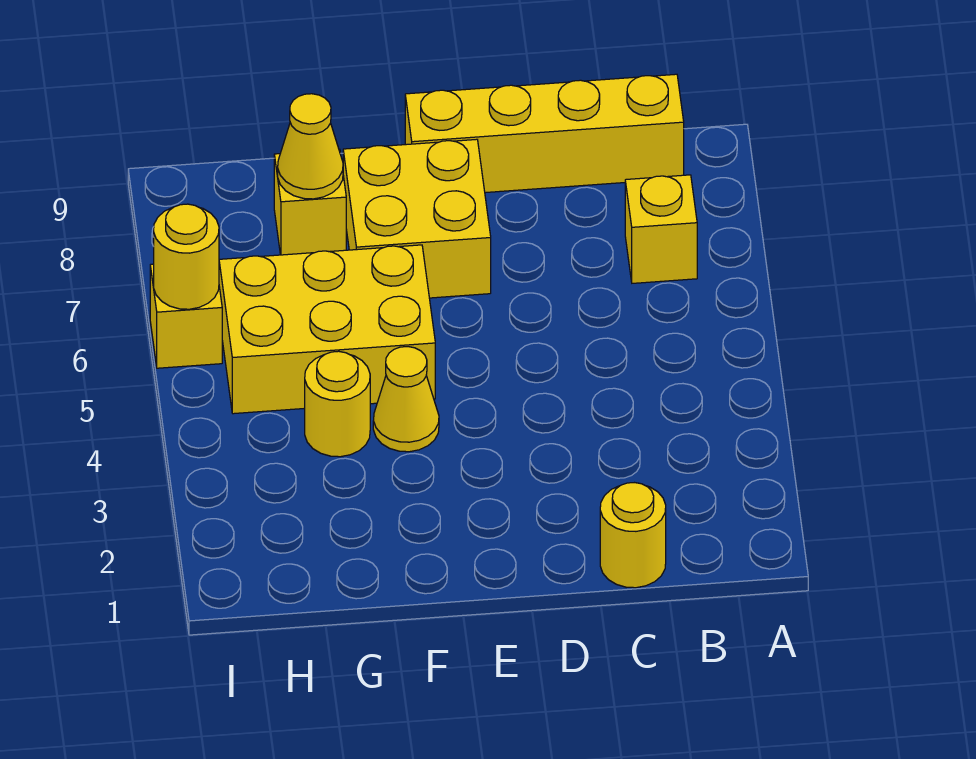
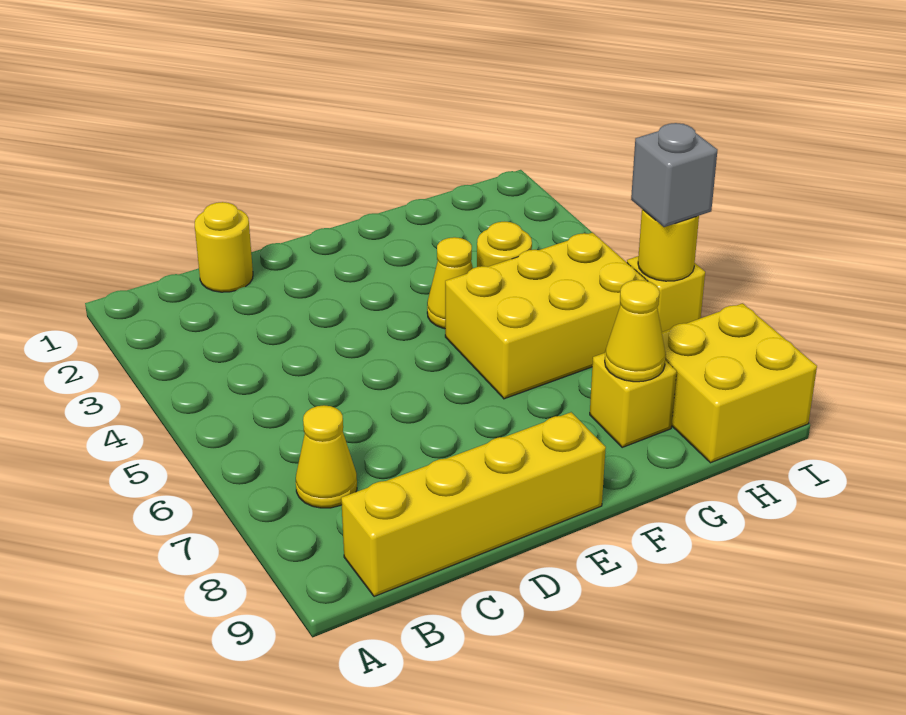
yellow 1x1 brick [625,175,697,283] -> yellow 1x1 cone [296,405,357,508]
yellow 2x2 brick [343,139,491,298] -> yellow 2x2 brick moved to [662,303,817,463]
none -> grey 1x1 brick [631,123,717,227]

